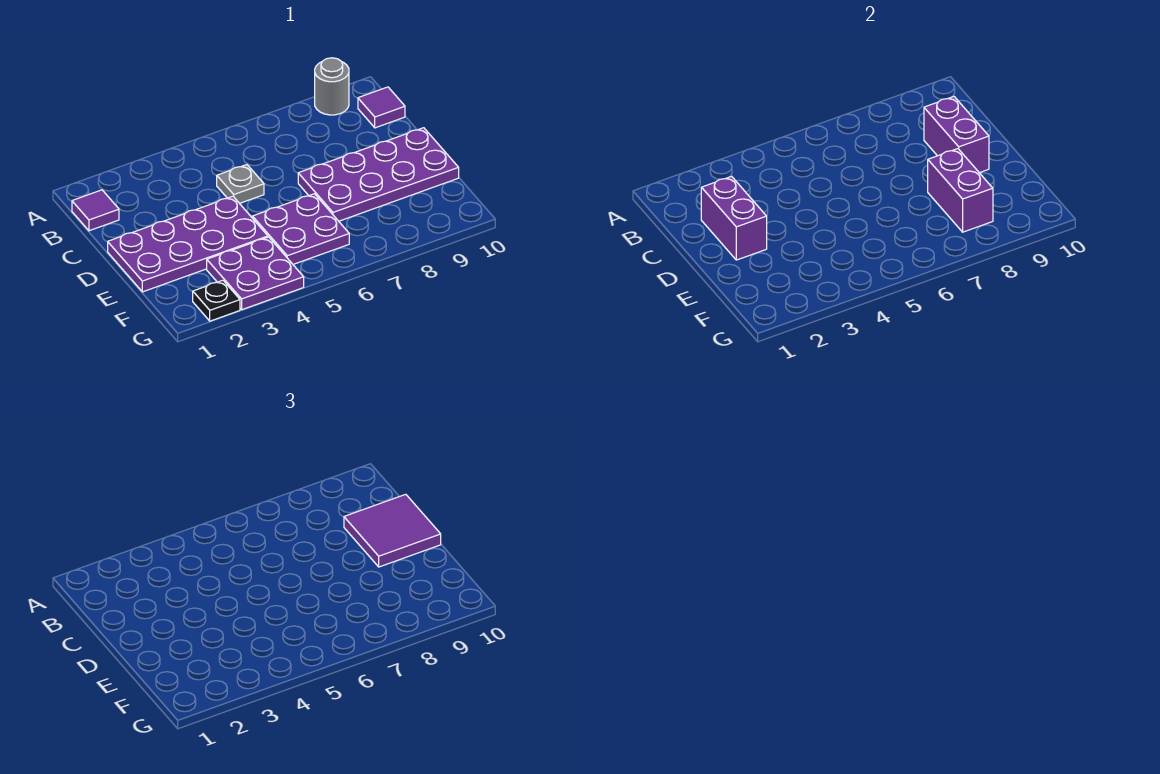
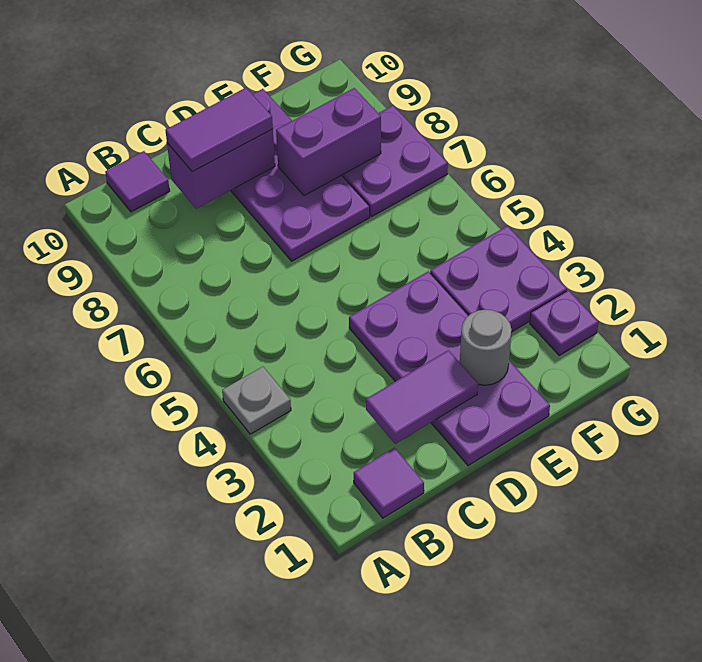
grey 1x1 round brick [315,58,349,115] -> grey 1x1 round brick moved to [460,310,512,385]
purple 1x2 brick [701,176,767,260] -> purple 1x2 tile [366,350,478,444]
grey 1x1 plate [217,165,264,203] -> grey 1x1 plate moved to [222,367,291,434]
purple 2x2 tile [344,494,441,567] -> purple 1x2 tile [165,88,273,172]
purple 2x2 plate [252,194,349,264] -> purple 2x2 plate moved to [342,105,448,216]
black 1x1 plate [193,280,240,321] -> purple 1x1 plate [530,290,598,355]

